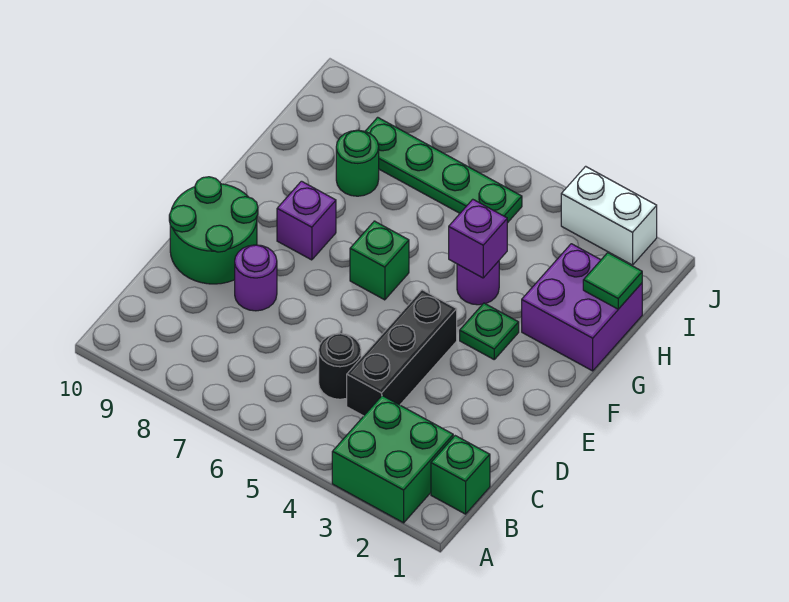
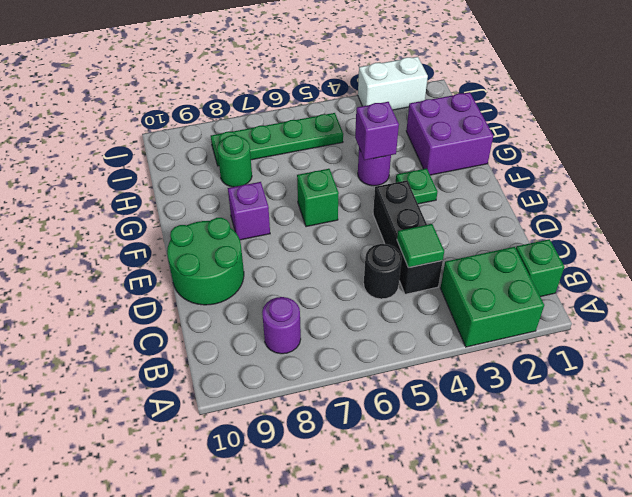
purple 1x1 round brick [235,245,277,311] -> purple 1x1 round brick moved to [262,297,301,354]
green 1x1 tile [583,253,642,309] -> green 1x1 tile moved to [397,224,444,268]

